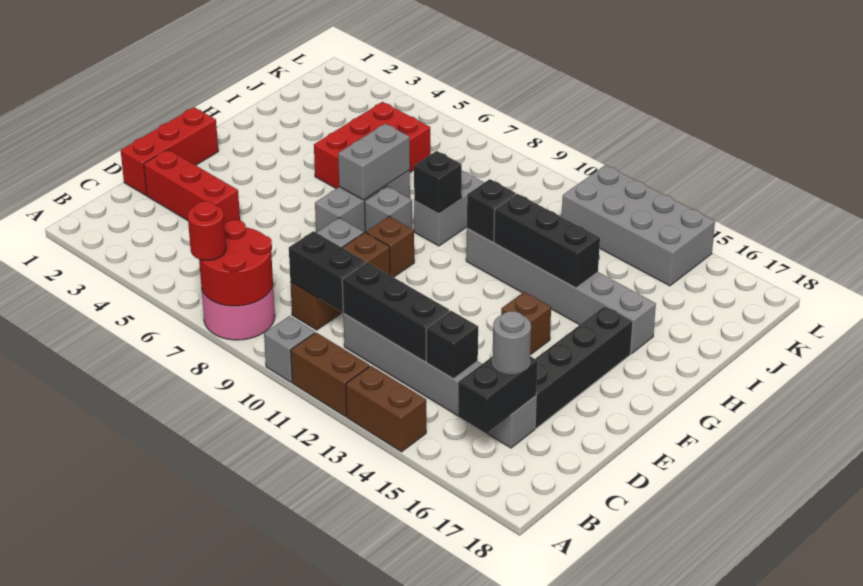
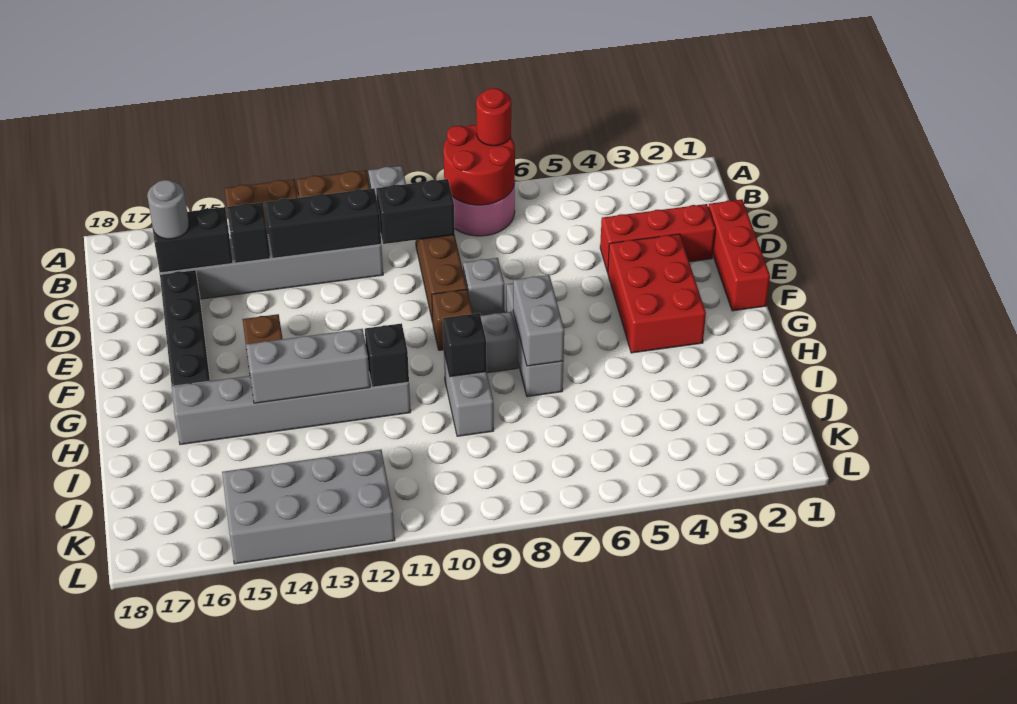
black 1x2 brick [458,356,538,433] -> black 1x2 brick turned to [153,207,233,273]
red 2x3 brick [314,102,430,189] -> red 2x3 brick moved to [608,234,706,353]
black 1x3 brick [494,194,600,288] -> grey 1x3 brick [246,329,370,403]

